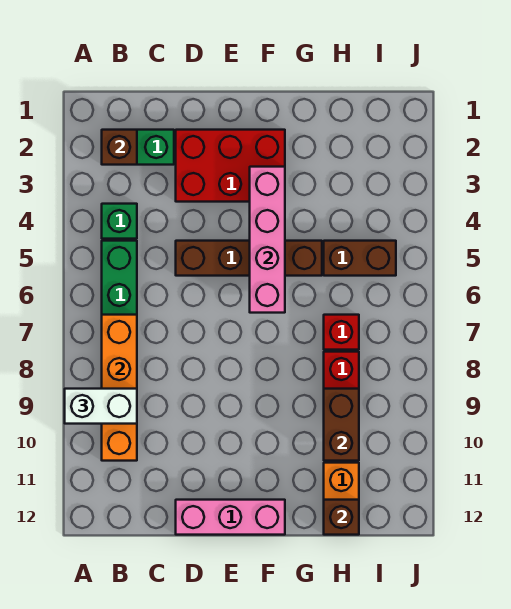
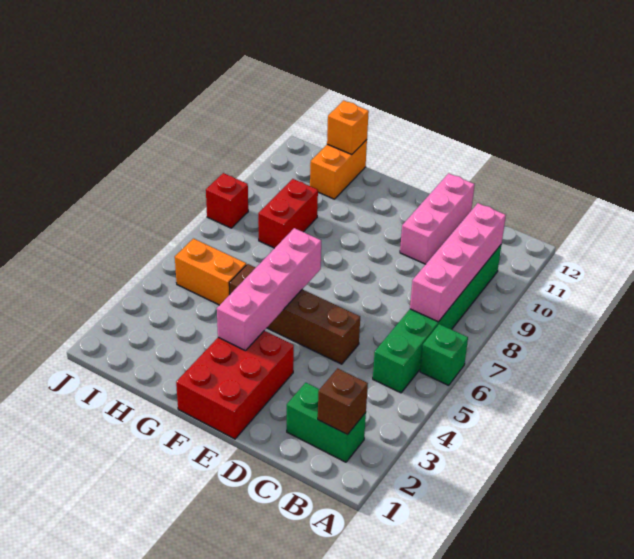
white 1x2 brick [65,389,137,424] -> none
green 1x1 brick [102,204,137,239] -> green 1x1 brick moved to [420,324,468,385]
orange 1x4 brick [102,315,137,461] -> pink 1x4 brick [410,203,506,322]
red 2x3 brick [176,130,285,202] -> red 2x3 brick turned to [176,331,294,439]
pink 1x3 brick [176,500,285,535] -> pink 1x3 brick turned to [400,173,475,264]
brown 1x2 brick [324,241,396,276] -> orange 1x2 brick [175,239,246,305]
red 1x1 brick [324,315,359,350] -> red 1x1 brick moved to [206,173,248,228]
brown 1x2 brick [324,389,359,461] -> none
brown 1x1 brick [324,500,359,535] -> orange 1x1 brick [327,100,369,155]

